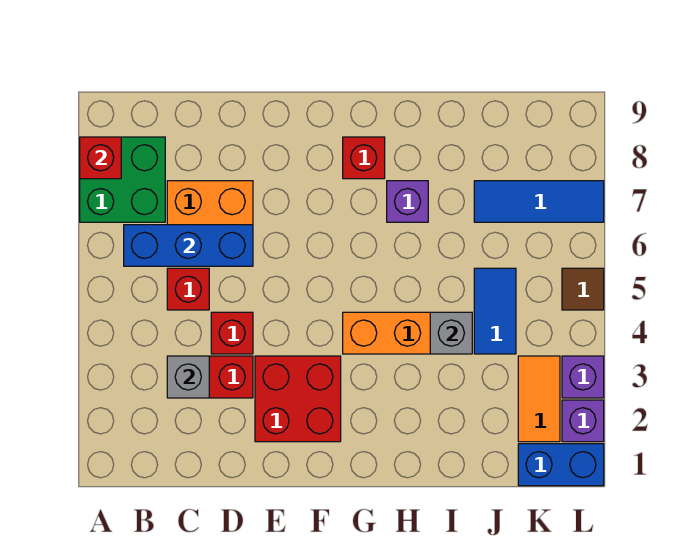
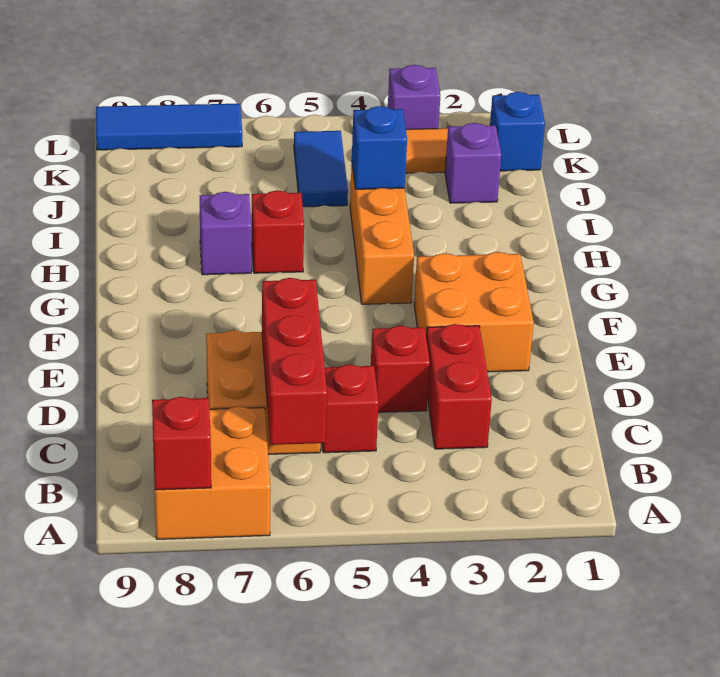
green 2x2 brick [80,137,165,222] -> orange 2x2 brick [155,407,270,539]
blue 1x3 brick [124,225,253,266] -> red 1x3 brick [262,278,327,445]
grey 1x1 brick [167,356,209,398] -> none
red 2x2 brick [255,356,341,442] -> orange 2x2 brick [414,252,534,372]
red 1x1 brick [343,137,385,179] -> red 1x1 brick moved to [252,190,304,273]
grey 1x1 brick [430,312,472,354] -> blue 1x1 brick [352,106,407,189]
blue 1x2 tile [474,268,516,354] -> blue 1x2 tile turned to [294,131,348,207]
blue 1x3 tile [474,181,604,222] -> blue 1x3 tile turned to [96,104,242,150]
blue 1x2 brick [518,444,604,486] -> blue 1x1 brick [490,92,545,171]
purple 1x1 brick [562,400,604,442] -> purple 1x1 brick moved to [445,123,501,203]
brown 1x1 tile [562,268,604,310] -> none

